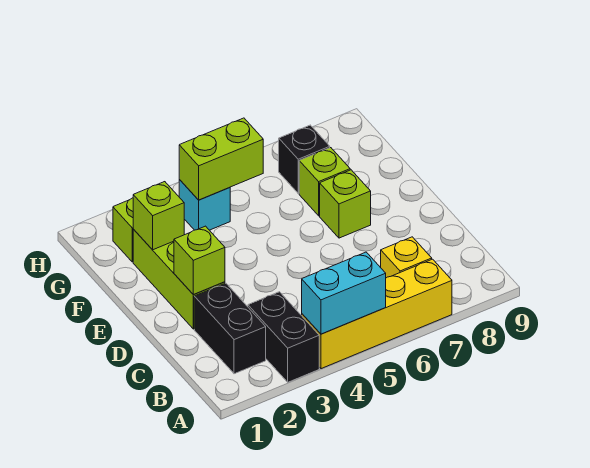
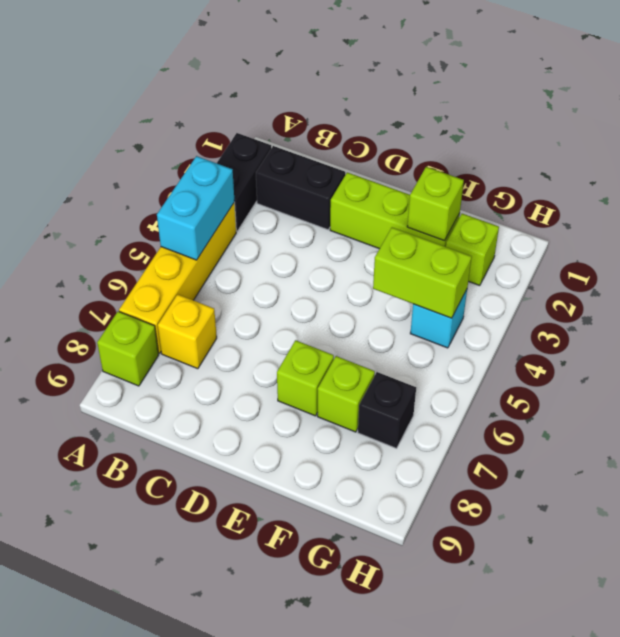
black 1x2 brick [248,292,319,382] -> black 1x2 brick turned to [217,133,271,231]
lime 1x1 brick [174,226,225,295] -> lime 1x1 brick moved to [97,311,159,386]
lime 1x2 brick [179,118,263,200] -> lime 1x2 brick turned to [373,227,472,318]

